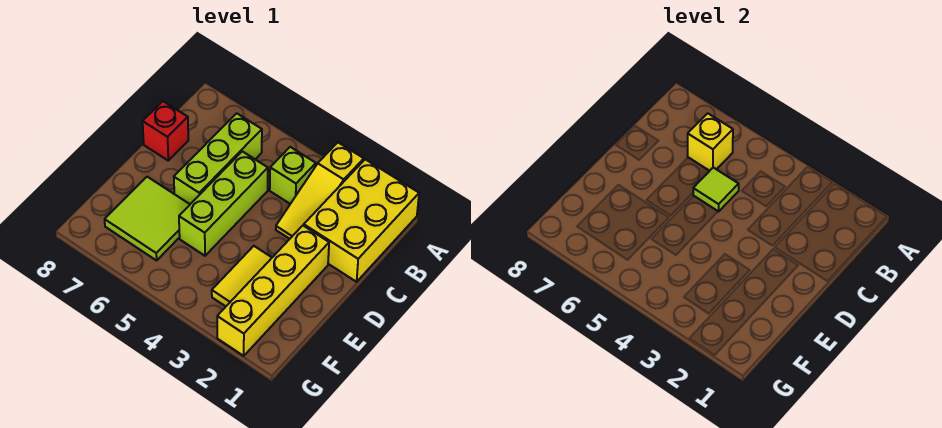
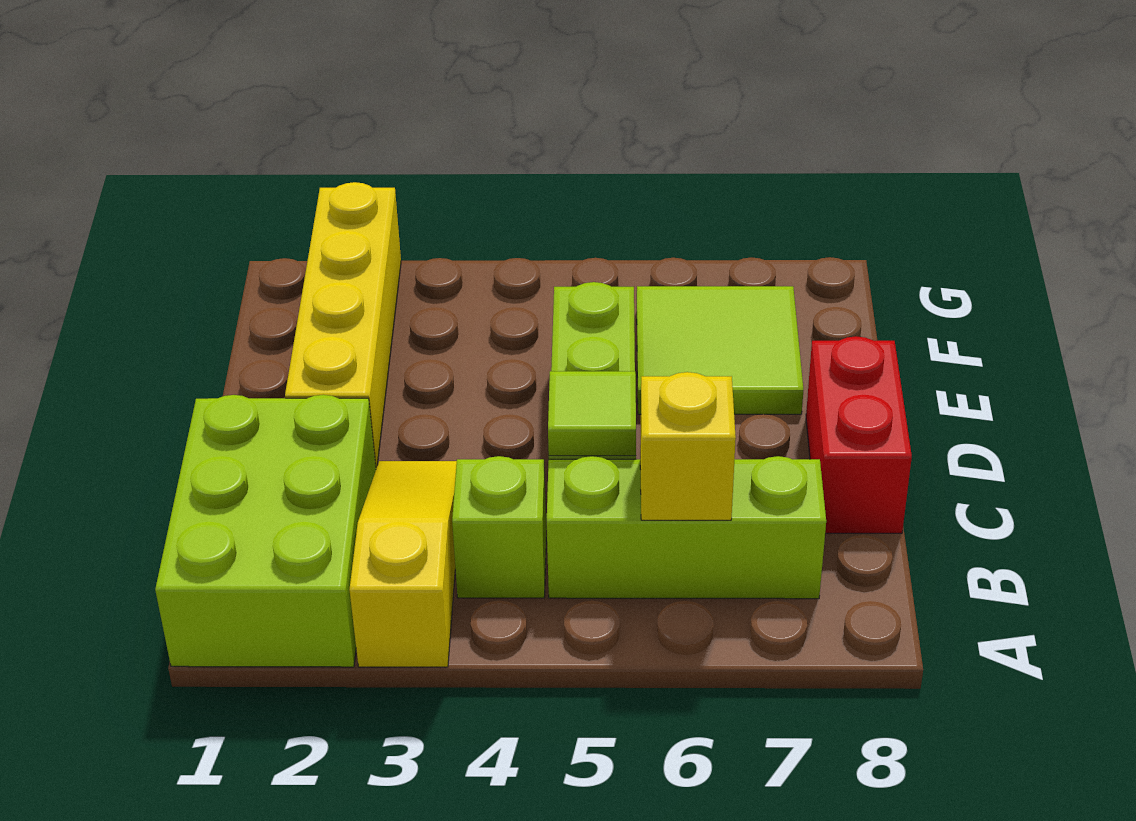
yellow 2x3 brick [304,159,419,282] -> lime 2x3 brick [155,395,376,667]
lime 1x3 brick [174,113,262,204] -> lime 1x3 brick turned to [547,456,826,599]
red 1x1 brick [143,101,188,160] -> red 1x2 brick [806,336,912,533]
yellow 1x2 tile [212,246,272,306] -> none

